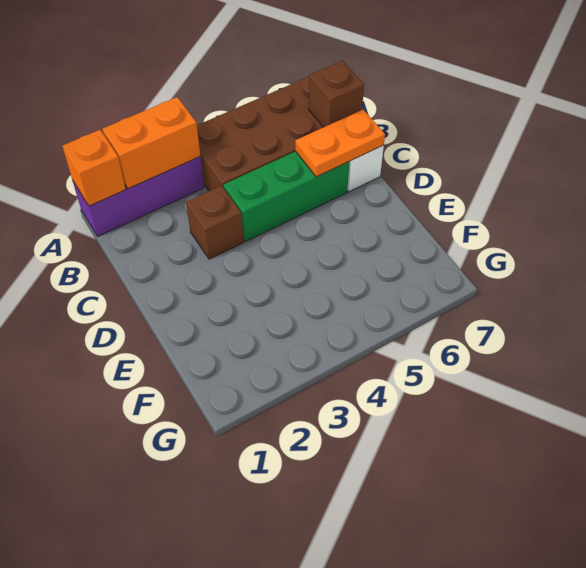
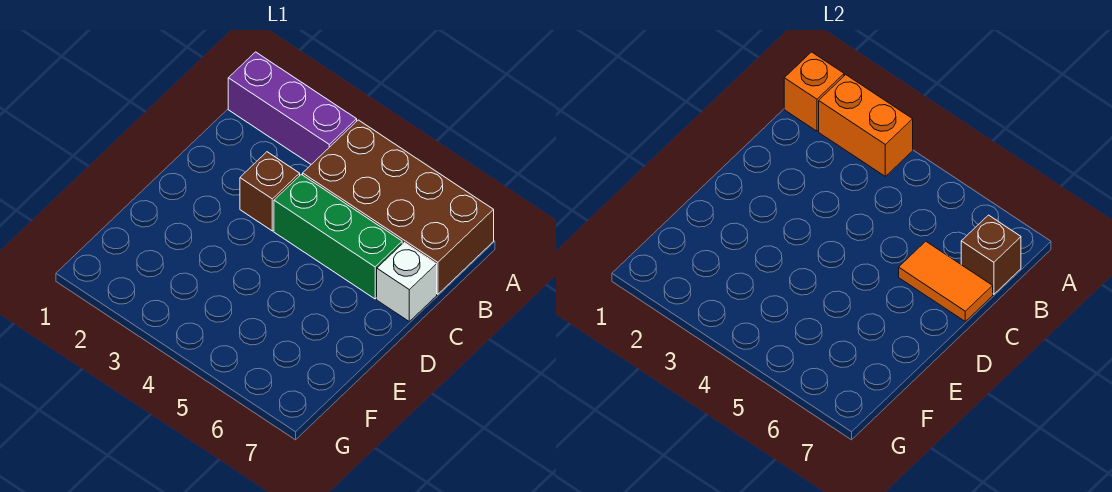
orange 1x2 plate [295,110,385,177] -> orange 1x2 tile [899,241,993,321]

